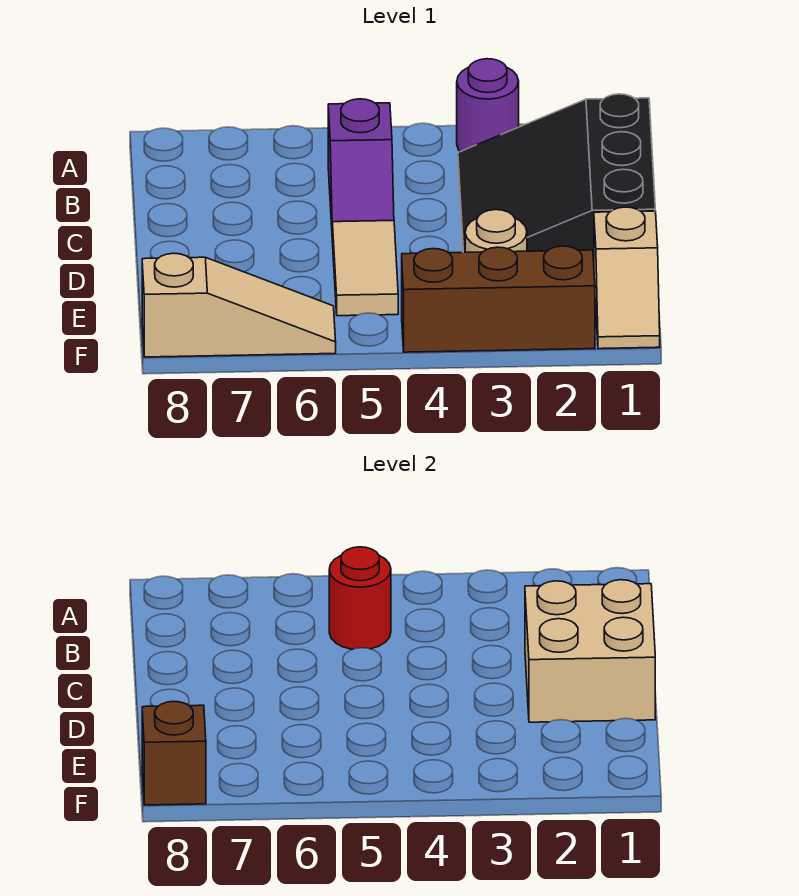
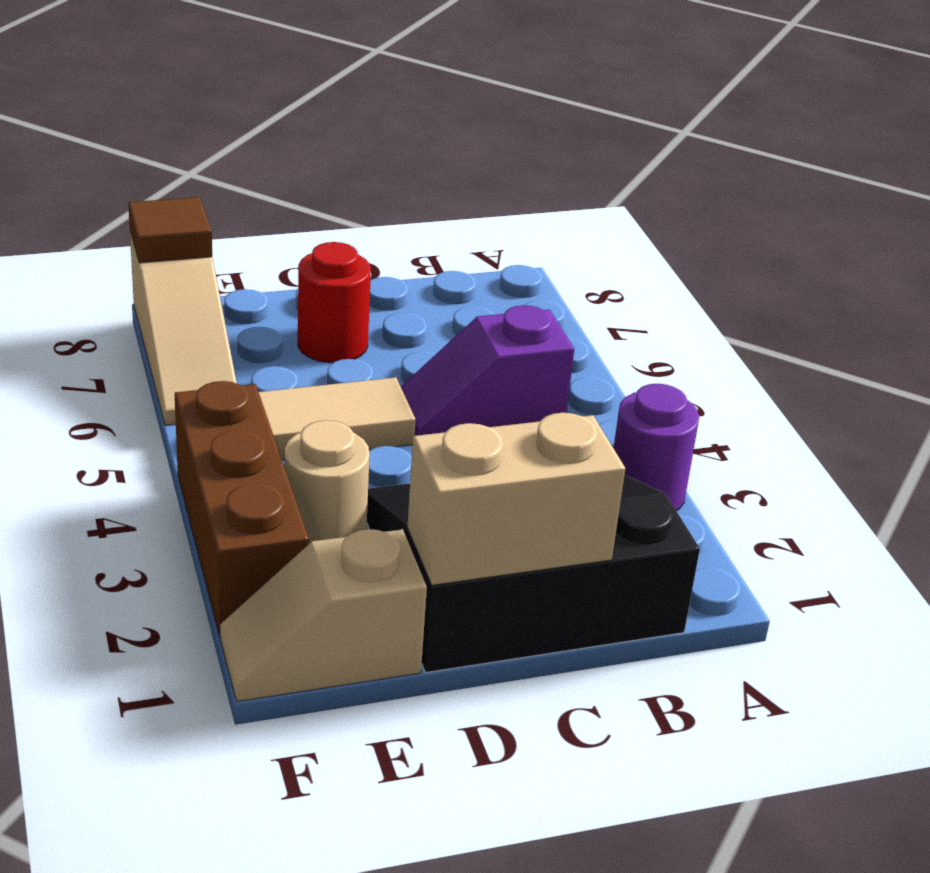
red 1x1 round brick [329,547,391,649] -> red 1x1 round brick moved to [298,242,371,363]
tan 2x2 brick [525,580,655,722] -> tan 1x2 brick [407,413,626,585]
brown 1x1 brick [142,701,206,805] -> brown 1x1 tile [128,197,212,263]

